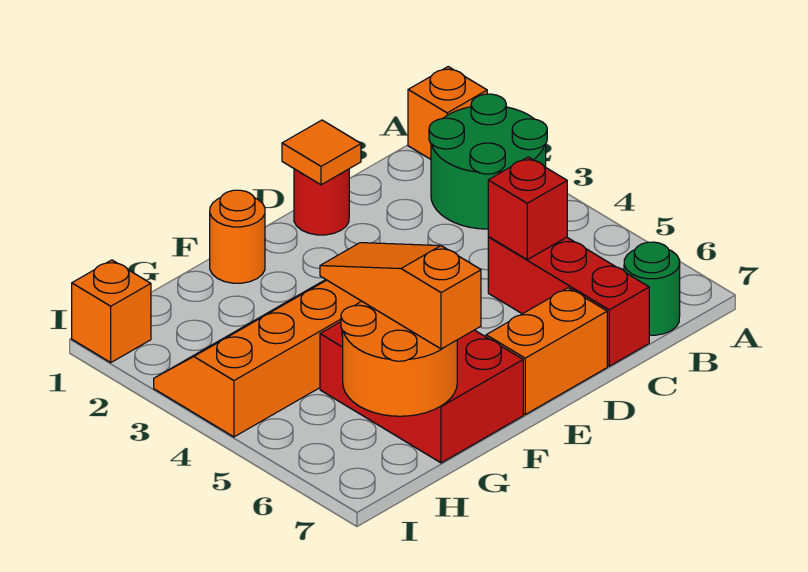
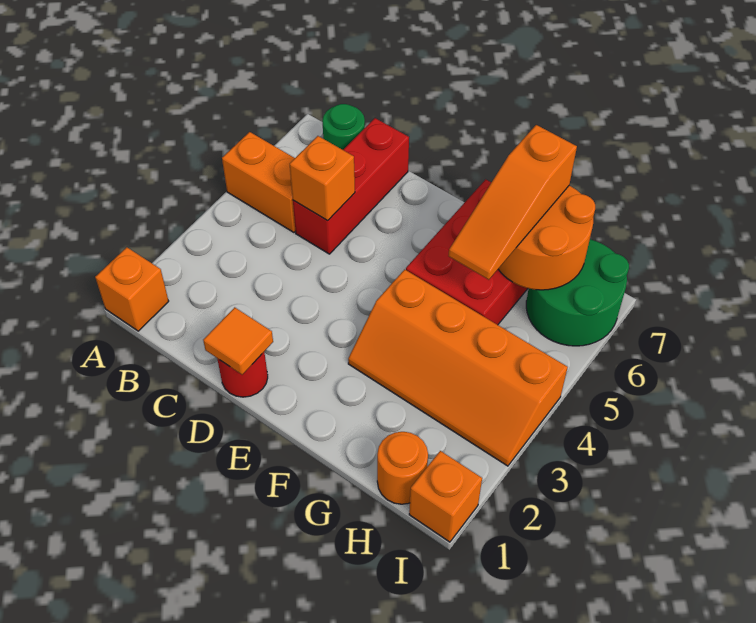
green 2x2 round brick [429,94,547,229] -> green 2x2 round brick moved to [526,239,629,346]
red 1x1 brick [488,157,567,260] -> orange 1x1 brick [290,136,355,221]
orange 1x2 brick [486,288,607,414] -> orange 1x2 brick moved to [222,132,295,232]
orange 1x1 round brick [210,190,265,283] -> orange 1x1 round brick moved to [377,432,428,504]

